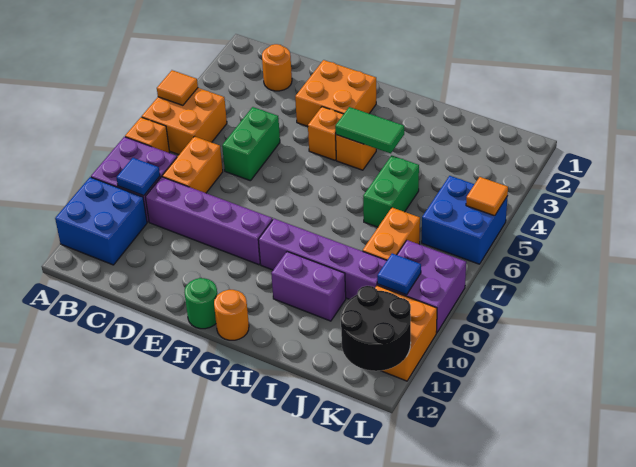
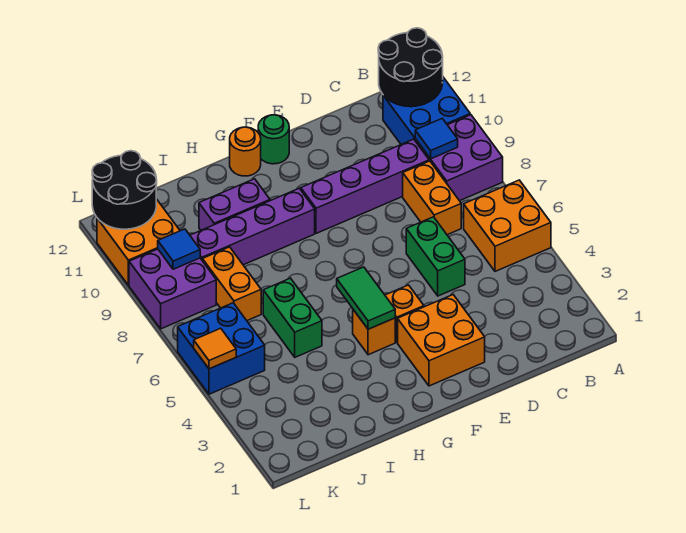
orange 1x1 tile [157,70,198,105] -> none
orange 1x1 brick [125,117,170,153] -> none
none -> black 2x2 round brick [378,28,443,107]
orange 1x1 round brick [262,44,292,91] -> none
green 1x2 tile [335,107,404,153] -> green 1x2 tile turned to [337,267,395,329]

